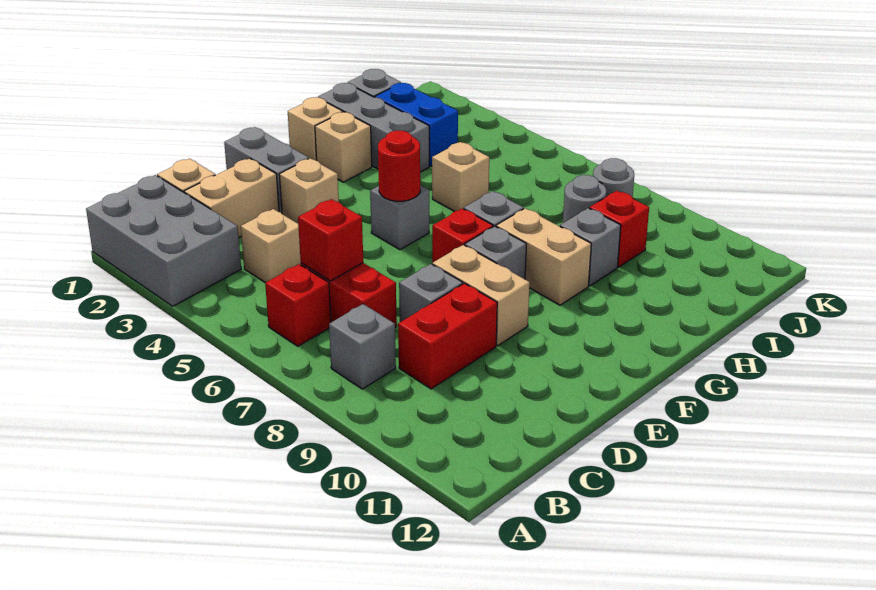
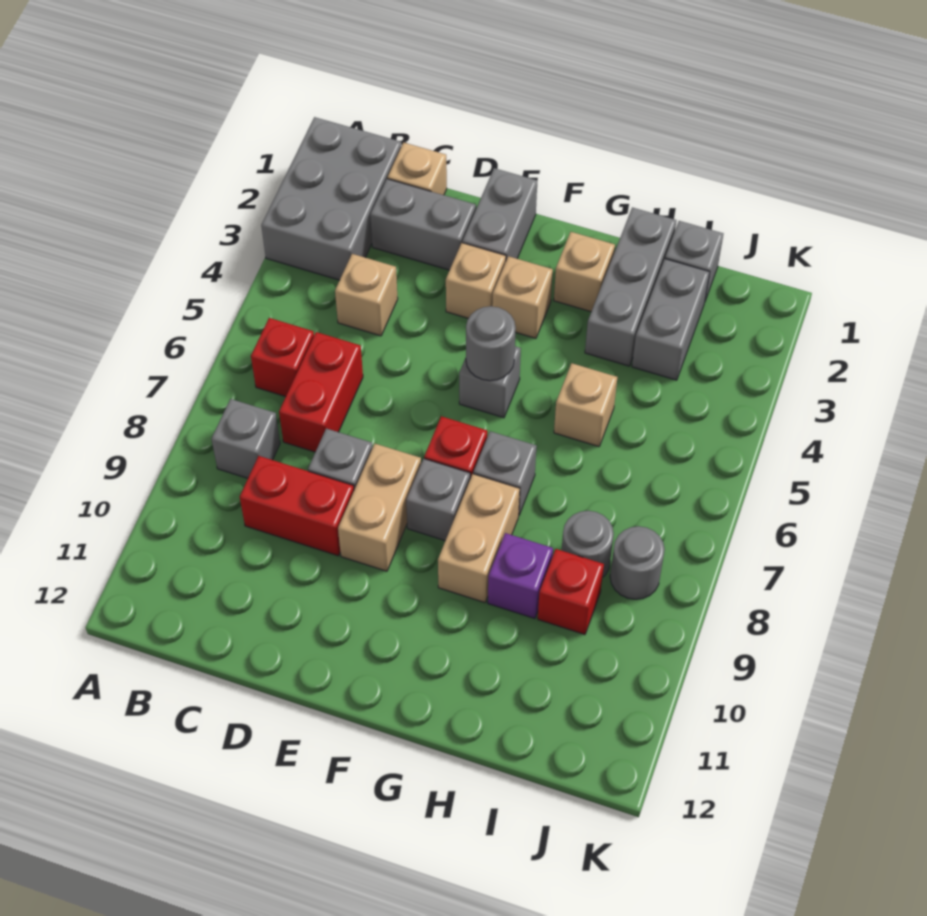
tan 1x2 brick [184,158,279,237] -> grey 1x2 brick [370,179,476,270]
red 1x1 brick [298,199,363,281] -> none
red 1x1 round brick [378,131,420,201] -> grey 1x1 round brick [466,306,516,381]
tan 1x1 brick [288,97,343,160] -> tan 1x1 brick moved to [492,256,553,338]
grey 1x1 brick [560,208,621,286] -> purple 1x1 brick [488,533,553,619]
blue 1x2 brick [375,83,458,166] -> grey 1x2 brick [632,259,710,380]

